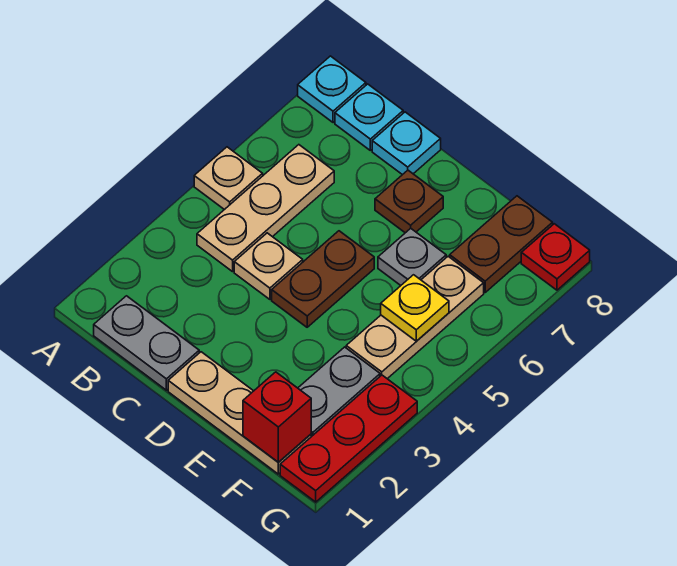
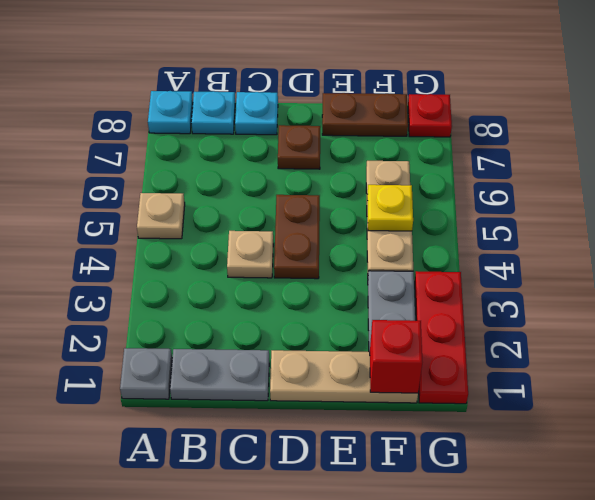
tan 1x3 plate [197,145,334,272] -> none
grey 1x1 plate [378,228,446,285] -> grey 1x1 plate moved to [120,348,172,399]
brown 1x2 plate [450,196,553,292] -> brown 1x2 plate turned to [322,93,408,136]

